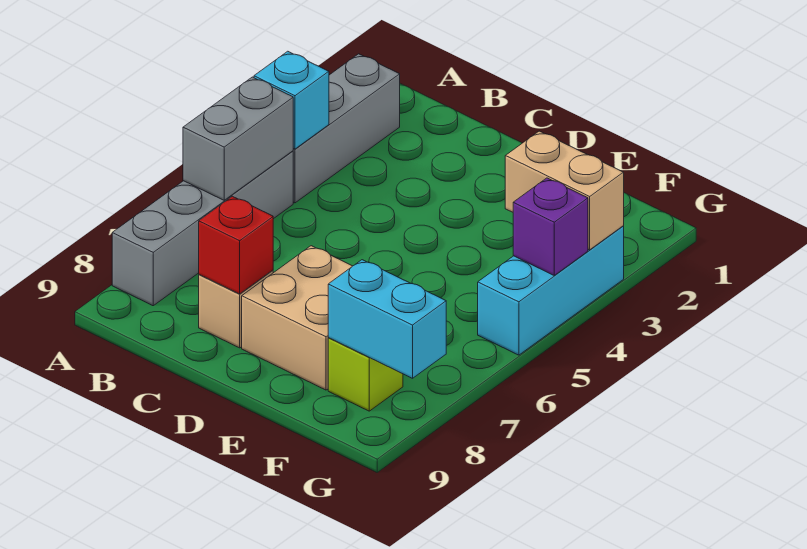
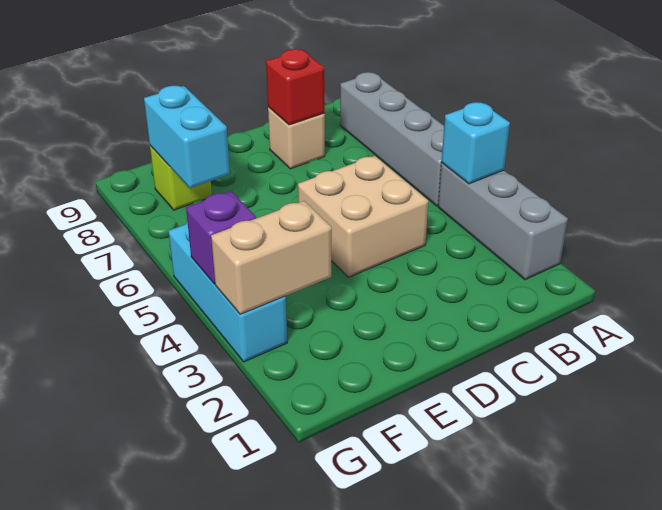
grey 1x2 brick [183,77,293,200] -> none
tan 2x2 brick [242,246,352,390] -> tan 2x2 brick moved to [298,156,428,277]
cyan 1x2 brick [328,260,446,378] -> cyan 1x2 brick turned to [144,86,230,188]

